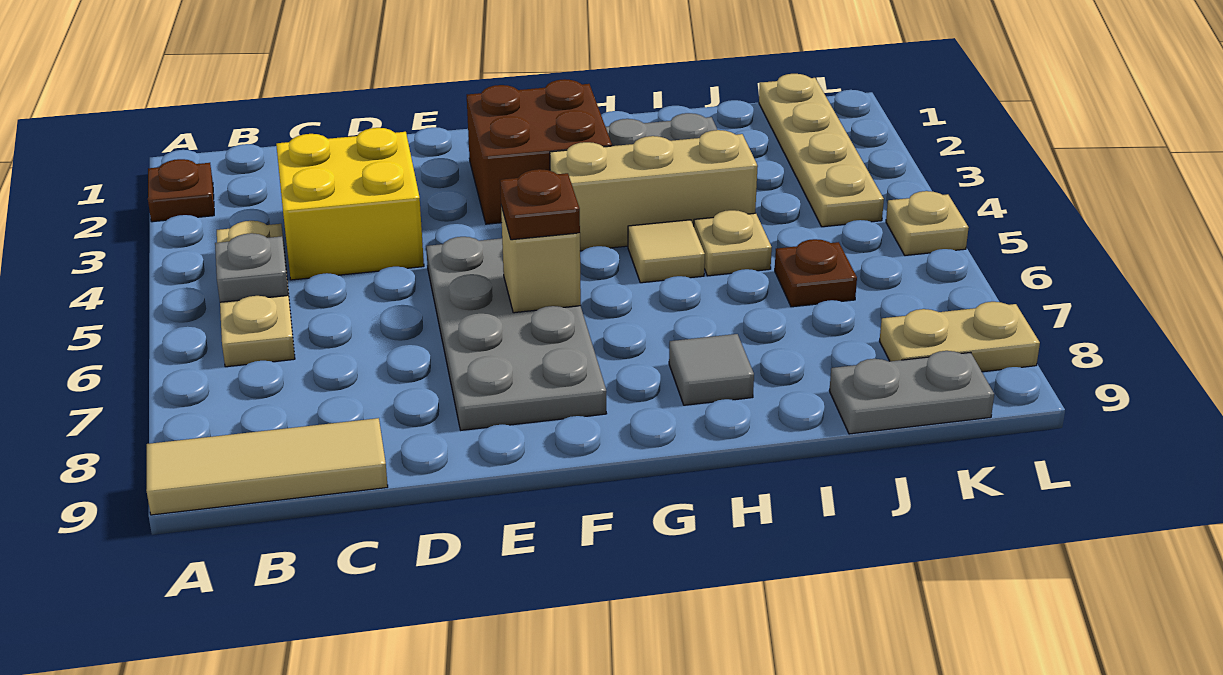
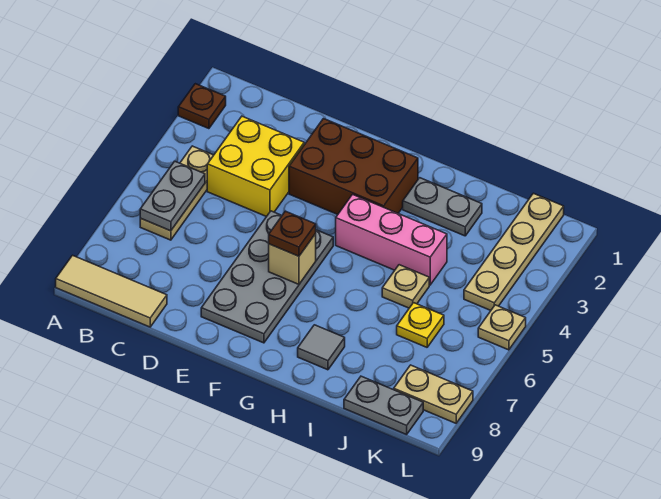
grey 1x1 plate [215,233,288,302] -> grey 1x2 plate [140,161,205,231]
brown 2x2 brick [467,79,612,224] -> brown 2x3 brick [289,119,418,214]
tan 1x3 brick [550,130,758,251] -> pink 1x3 brick [336,195,447,285]
tan 1x1 tile [628,220,705,283] -> none
brown 1x1 plate [775,239,857,307] -> yellow 1x1 plate [397,303,444,347]

